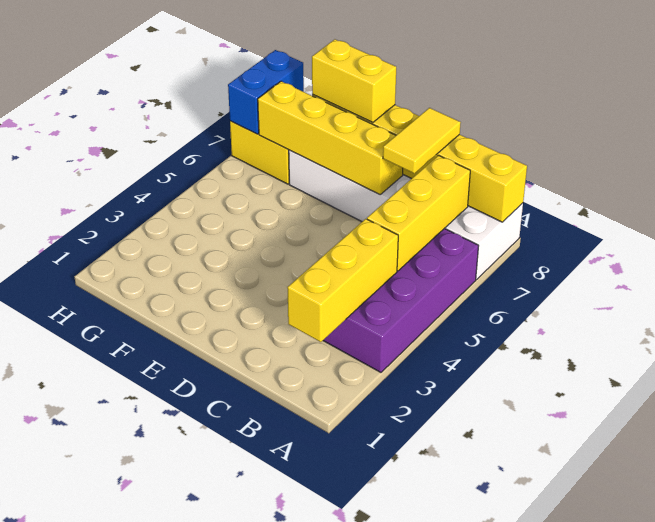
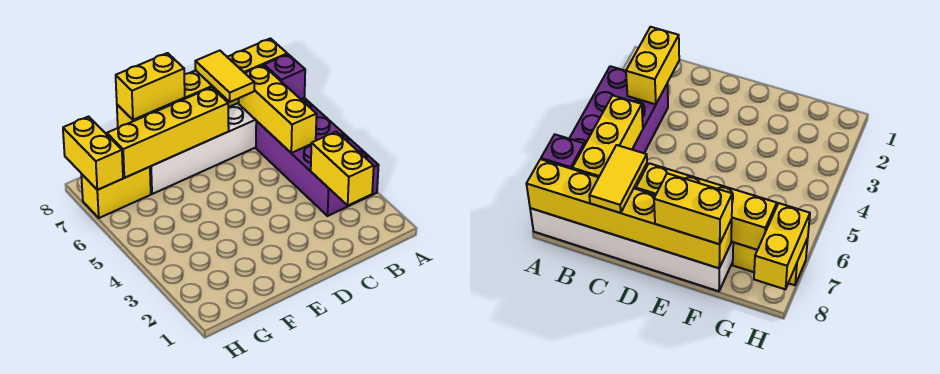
none -> purple 1x1 brick [264,54,305,99]
yellow 1x3 brick [287,219,398,342] -> yellow 1x2 brick [311,132,374,205]
blue 1x2 brick [228,50,304,134] -> yellow 1x2 brick [63,117,123,190]

